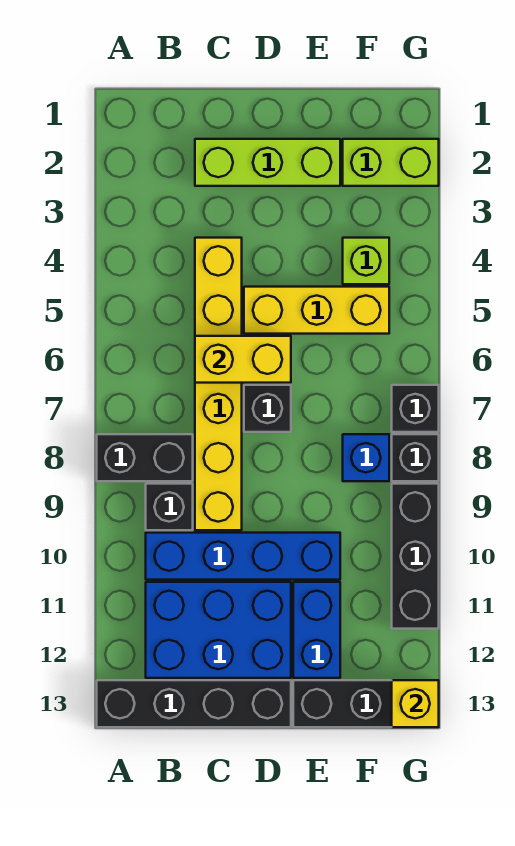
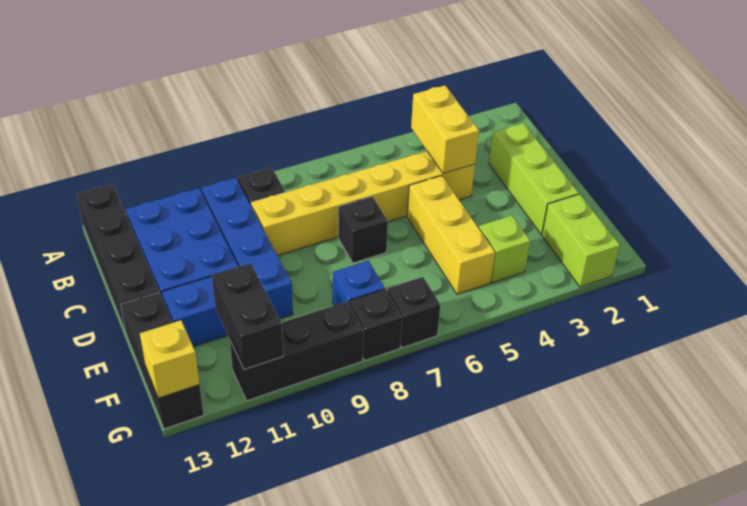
black 1x2 brick [97,434,193,481] -> black 1x2 brick moved to [212,263,283,370]
yellow 1x2 brick [195,336,291,383] -> yellow 1x2 brick moved to [411,85,479,173]

